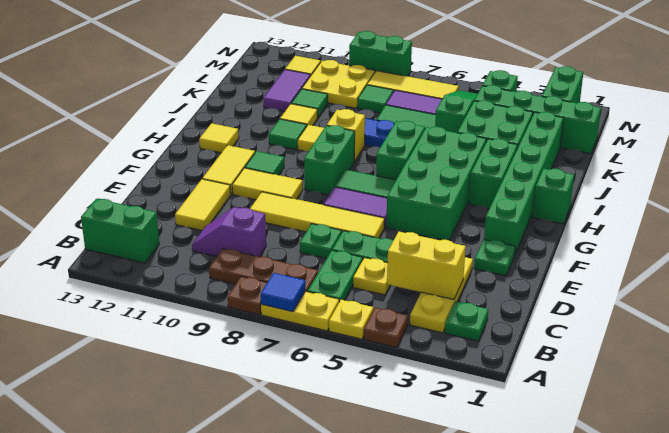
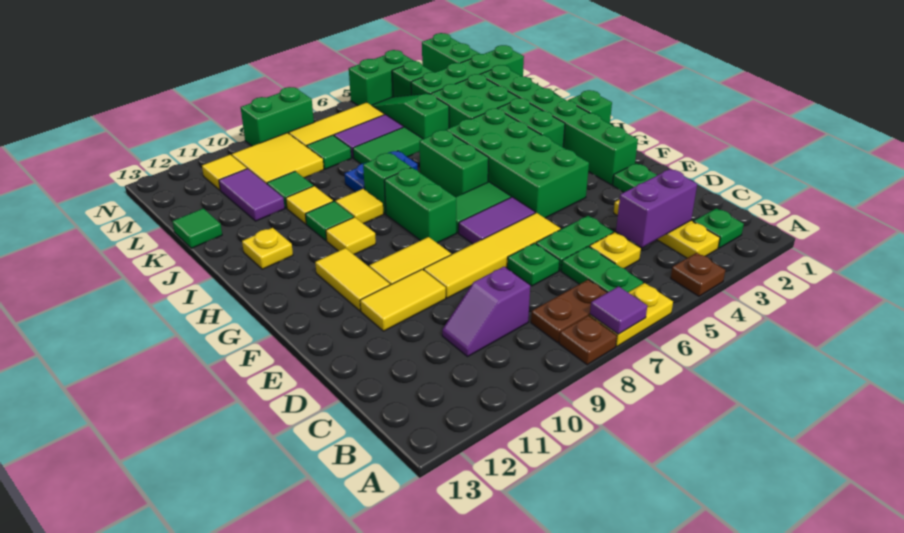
yellow 1x1 plate [329,300,373,339] -> yellow 1x1 plate moved to [242,228,293,269]
blue 1x1 tile [261,273,305,312] -> purple 1x1 tile [590,286,647,334]
brown 1x3 plate [209,249,318,292] -> brown 1x2 plate [531,279,607,342]
green 1x2 brick [81,199,159,263] -> green 1x2 brick moved to [349,50,414,105]
yellow 1x2 brick [387,232,466,300] -> purple 1x2 brick [616,169,697,247]
yellow 1x2 tile [175,179,231,230] -> yellow 1x2 tile turned to [360,269,446,331]
green 1x1 tile [245,151,284,175] -> green 1x1 tile moved to [172,208,222,248]
yellow 1x1 tile [199,123,239,153] -> yellow 1x1 tile moved to [326,217,376,254]
yellow 1x1 brick [327,109,365,161] -> green 1x1 brick [363,153,411,214]
yellow 2x2 plate [302,60,375,108] -> yellow 2x2 tile [232,133,324,184]

